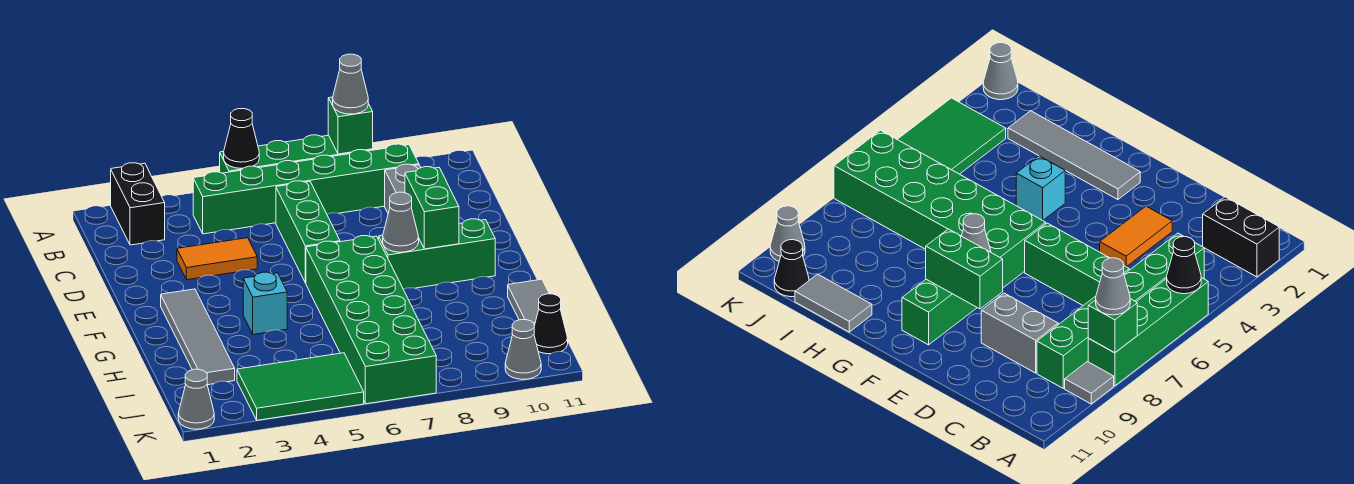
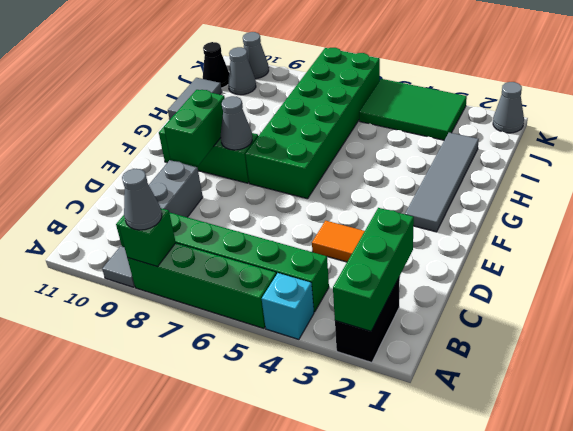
black 1x1 cone [224,109,259,168] -> none
green 1x3 brick [276,181,340,283] -> green 1x3 brick moved to [333,208,414,331]
cyan 1x1 brick [243,272,287,334] -> cyan 1x1 brick moved to [262,273,314,339]
none -> grey 1x1 cone [228,47,256,95]

